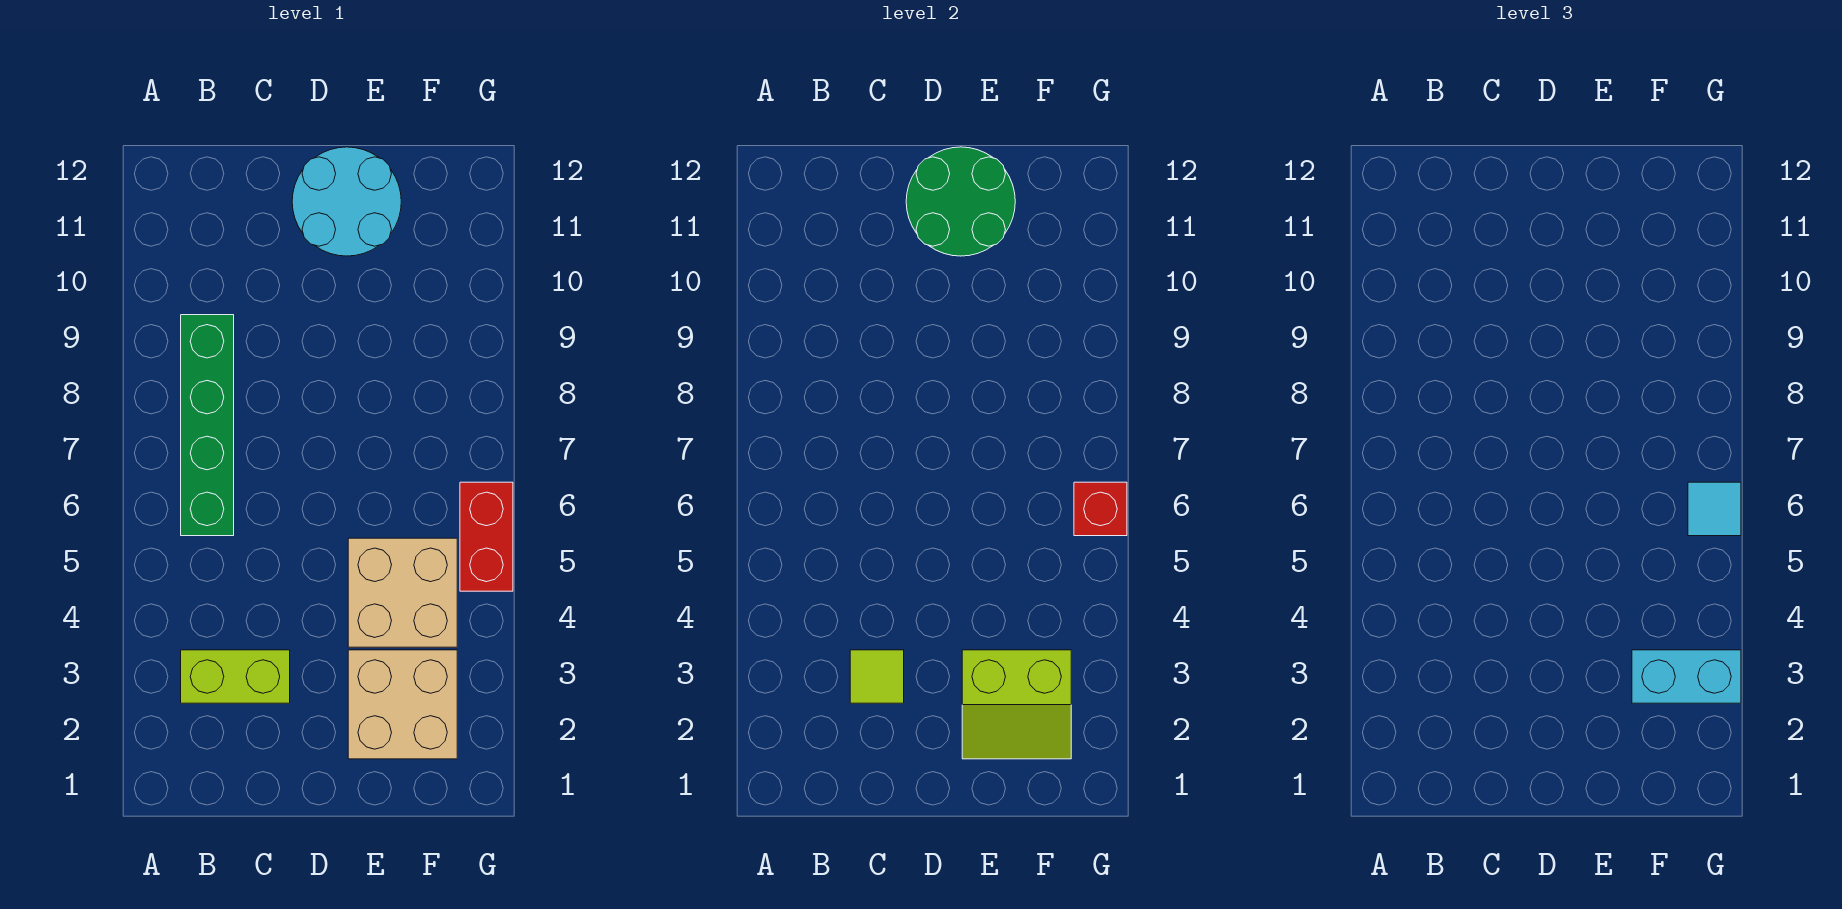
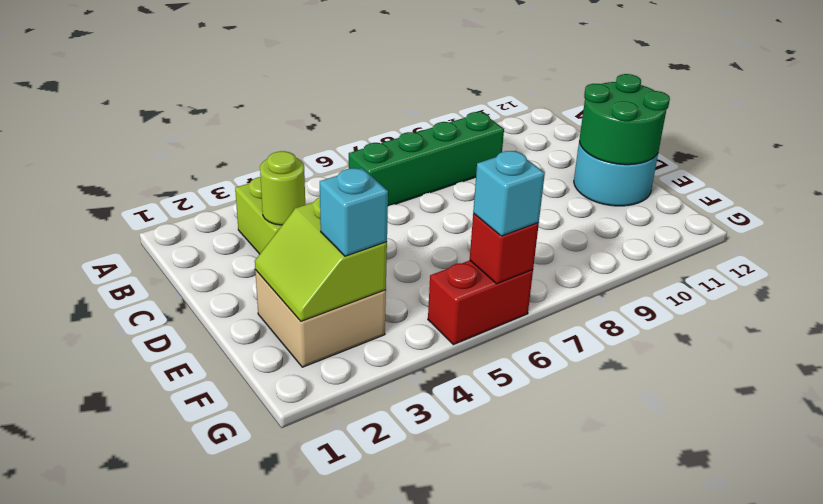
lime 1x1 tile [850,650,904,703] -> lime 1x1 round brick [260,151,305,225]
tan 2x2 brick [348,538,457,647] -> none
cyan 1x2 brick [1632,650,1741,703] -> cyan 1x1 brick [320,168,388,256]
cyan 1x1 tile [1688,482,1741,536] -> cyan 1x1 brick [473,151,545,236]

